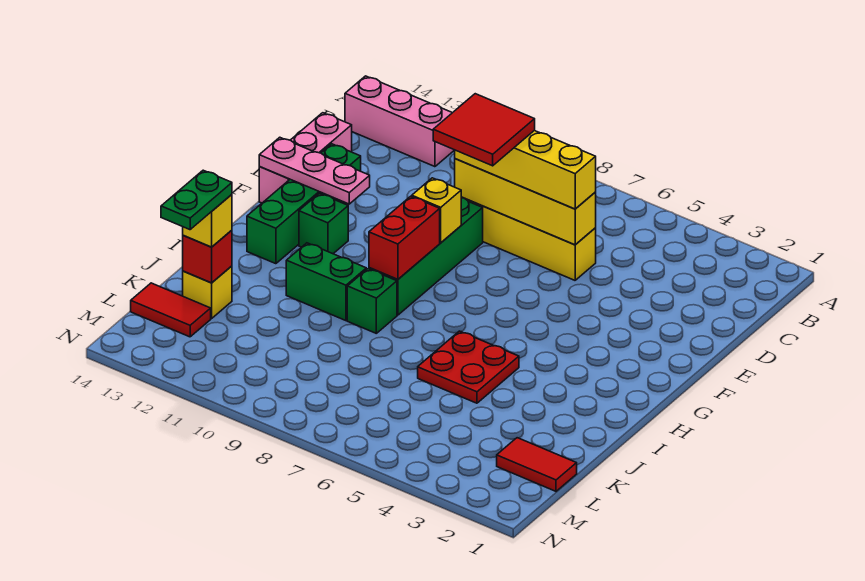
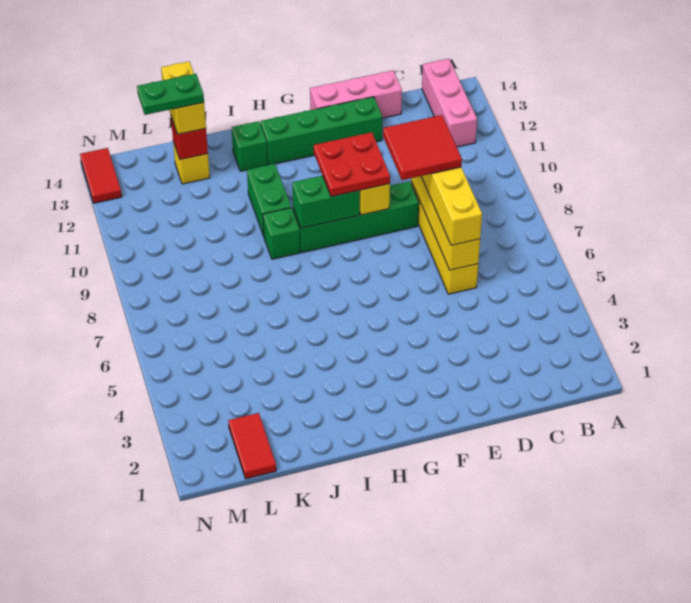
pink 1x3 plate [259,137,370,204] -> none
red 1x2 brick [369,196,440,280] -> green 1x2 brick [292,176,360,228]
green 1x1 brick [299,193,348,254] -> green 1x1 brick moved to [232,121,268,171]
red 2x2 plate [418,331,519,403] -> red 2x2 plate moved to [314,132,390,197]
yellow 1x1 brick [183,194,232,247] -> yellow 1x2 brick [161,62,206,134]
red 1x2 tile [131,283,211,337] -> red 1x2 tile moved to [80,148,122,203]

